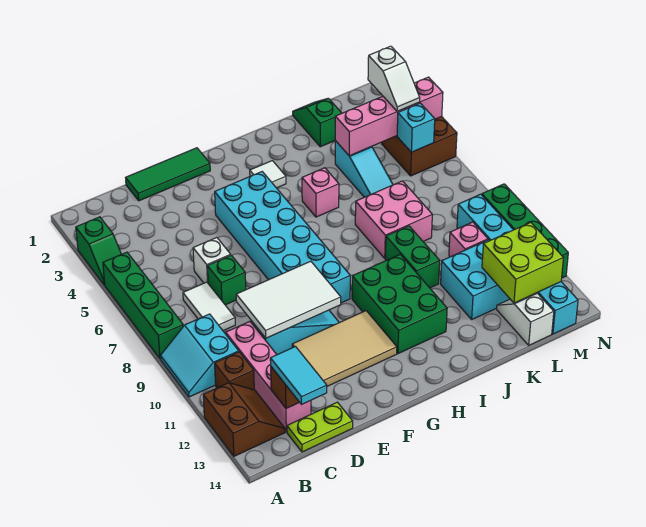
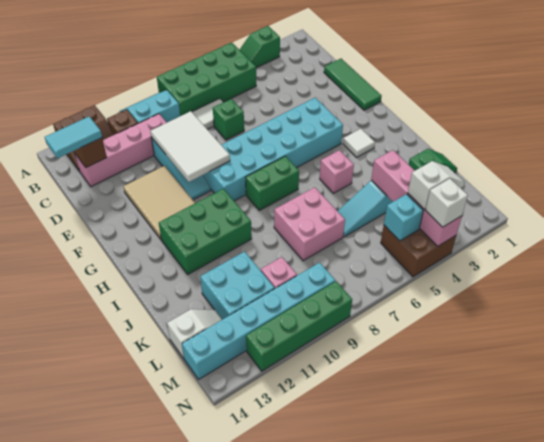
green 1x4 brick [103,252,183,359] -> green 2x4 brick [157,43,256,116]
lime 1x2 plate [287,402,353,452] -> none
white 1x1 brick [193,238,231,283] -> white 1x1 brick moved to [425,179,468,227]
green 1x2 brick [385,226,440,288] -> green 1x2 brick moved to [245,156,299,210]
lime 2x2 brick [482,222,563,303] -> none
white 1x2 slope [368,46,420,111] -> white 1x2 slope turned to [408,161,465,210]

